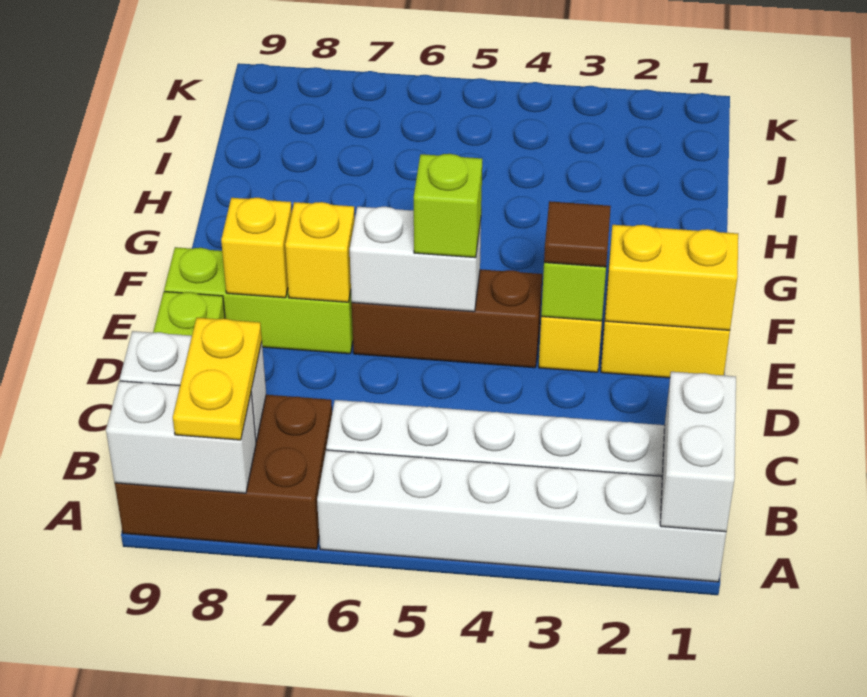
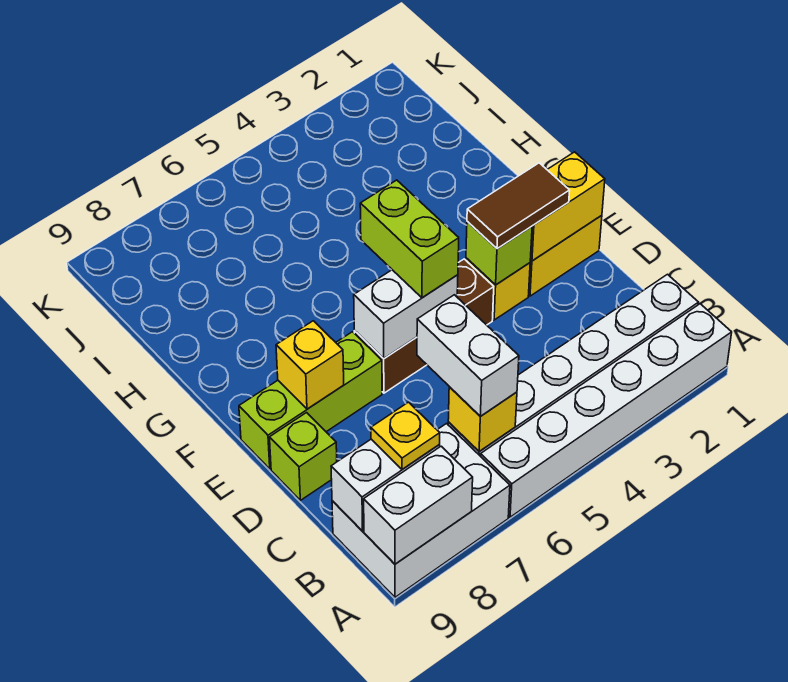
white 1x2 brick [660,372,736,532] -> white 1x2 brick moved to [417,295,519,416]
brown 2x3 brick [115,395,332,549] -> white 2x3 brick [332,424,510,597]
yellow 1x2 plate [173,318,262,440] -> yellow 1x1 plate [371,402,440,469]
brown 1x1 tile [544,201,611,267] -> brown 1x2 tile [467,163,570,249]
lime 1x1 brick [413,154,482,258] -> lime 1x2 brick [360,180,459,298]
yellow 1x1 brick [285,202,355,302] -> yellow 1x1 brick moved to [448,387,517,452]

